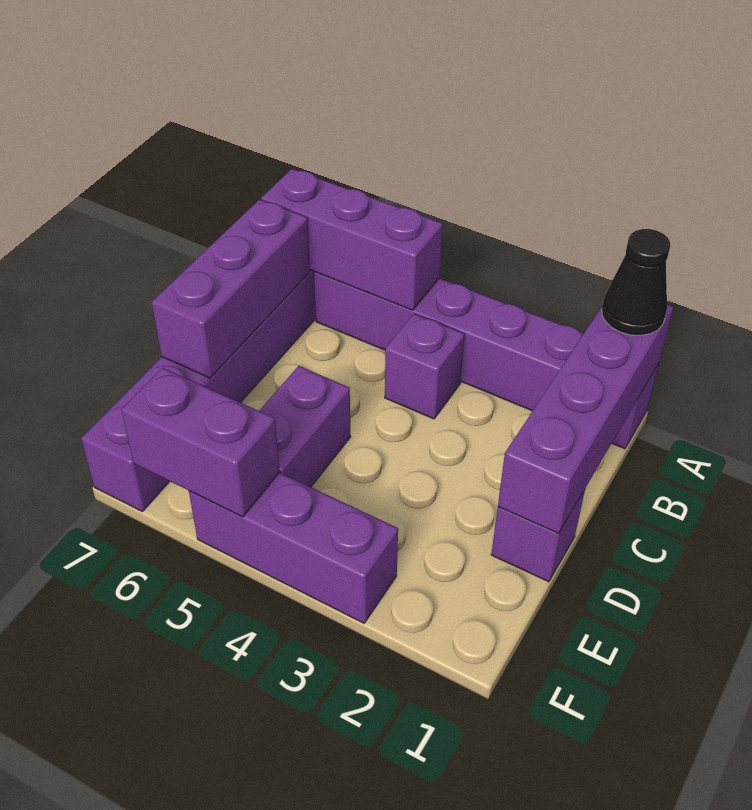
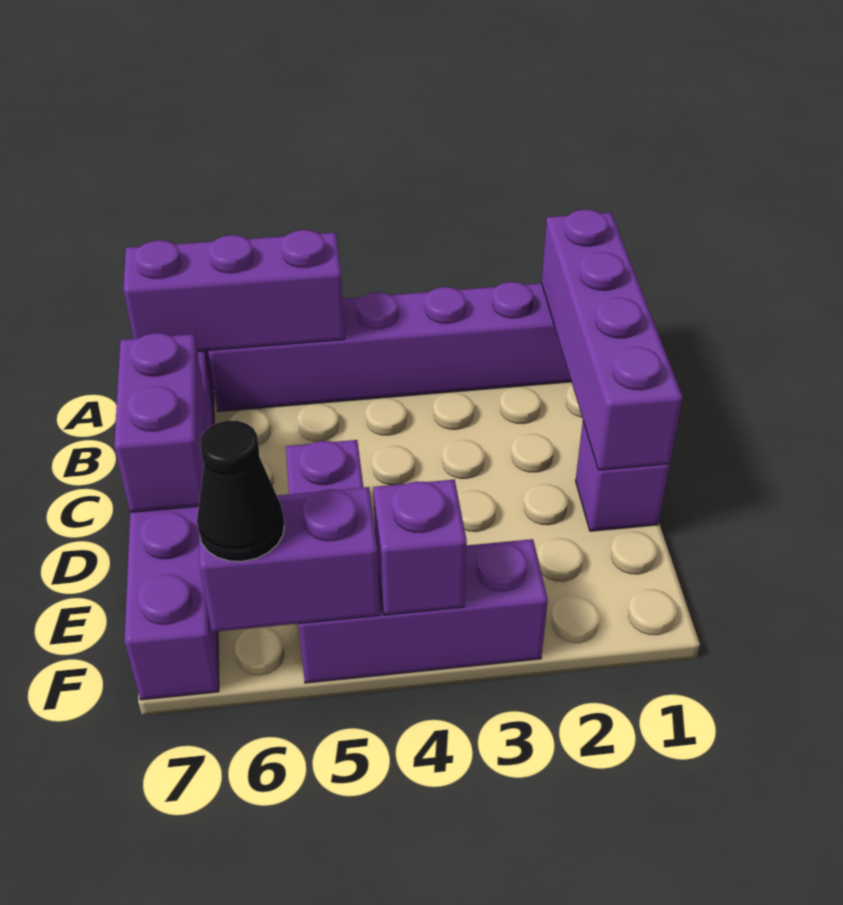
black 1x1 cone [602,229,670,336] -> black 1x1 cone moved to [197,421,284,561]
purple 1x1 brick [385,314,465,419] -> purple 1x1 brick moved to [373,479,467,615]
purple 1x3 brick [152,199,310,378] -> purple 1x2 brick [114,333,205,512]

